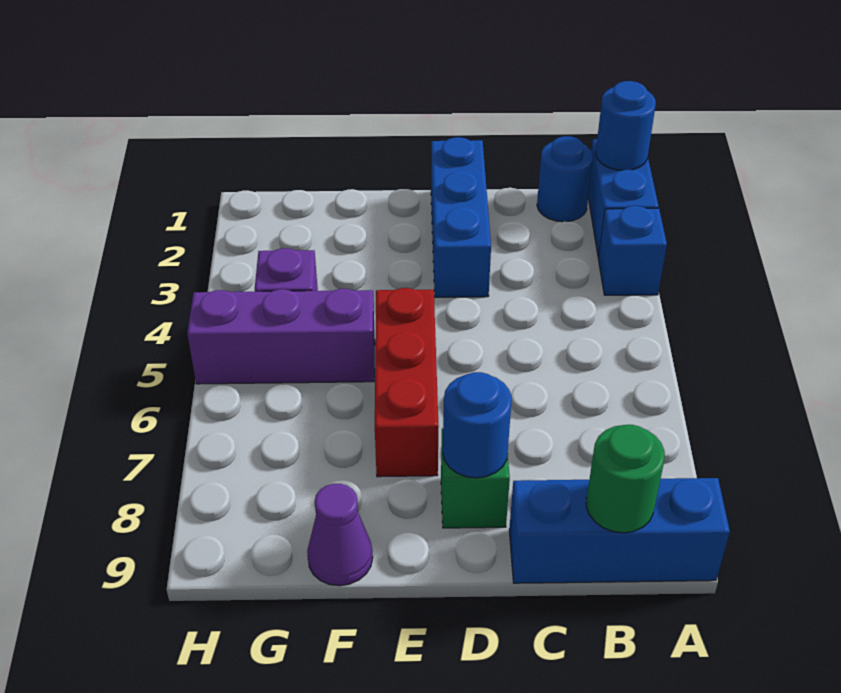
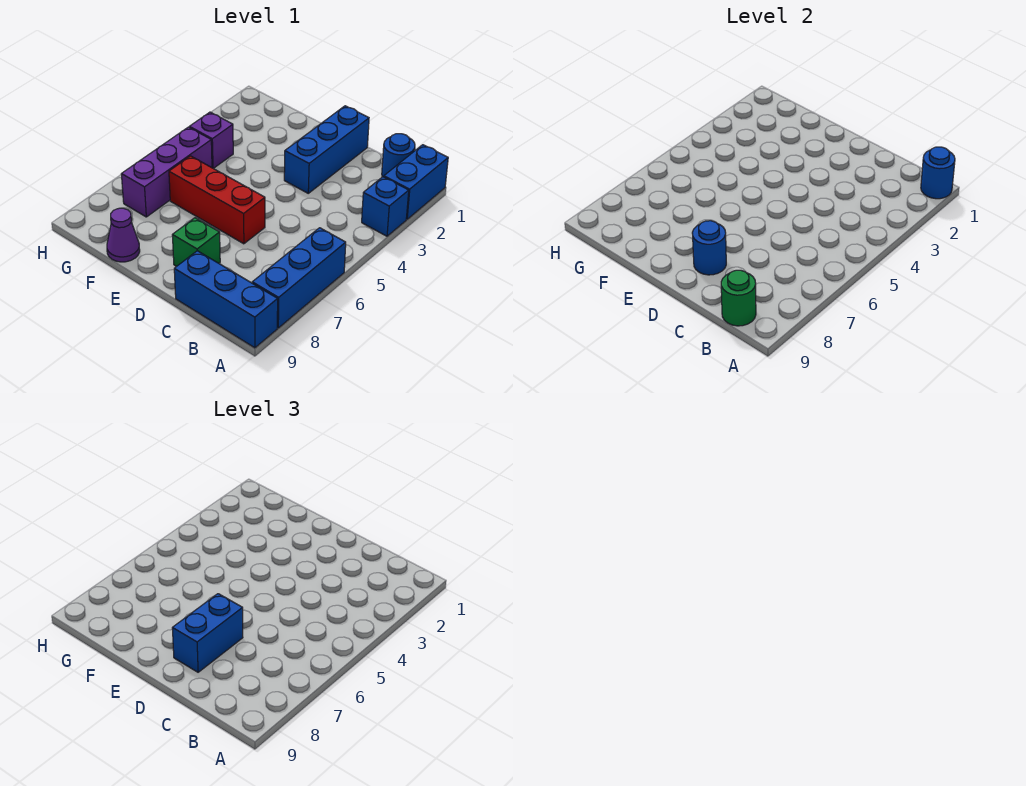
none -> blue 1x3 brick [252,228,346,328]
none -> blue 1x2 brick [172,594,243,672]
red 1x3 brick [375,288,439,477] -> red 1x3 brick turned to [169,156,265,244]
purple 1x3 brick [187,289,375,384] -> purple 1x3 brick turned to [121,127,212,217]

